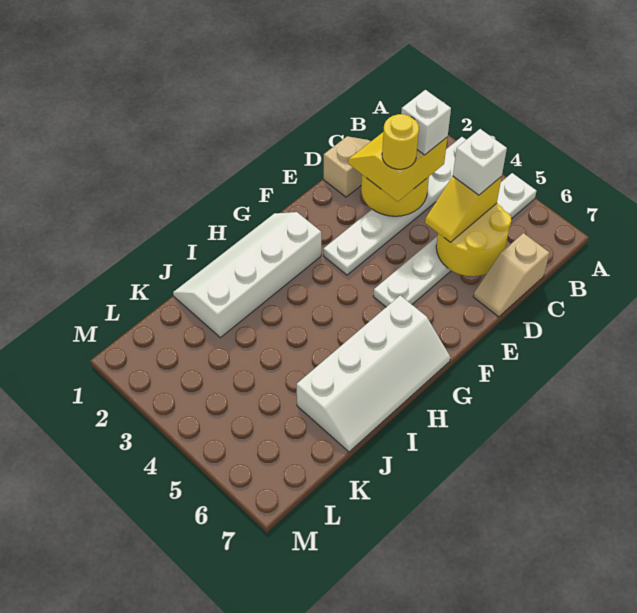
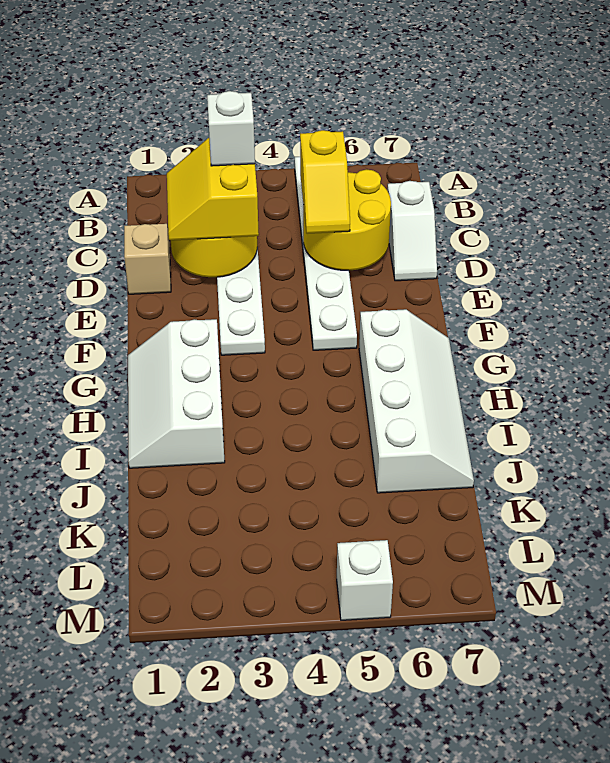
white 1x1 brick [453,129,507,195] -> white 1x1 brick moved to [337,540,393,620]
tan 1x2 slope [473,233,549,317] -> white 1x2 slope [387,181,437,281]
yellow 1x1 round brick [382,114,419,169] -> none
white 2x4 slope [173,212,321,338] -> white 2x3 slope [128,319,225,468]

